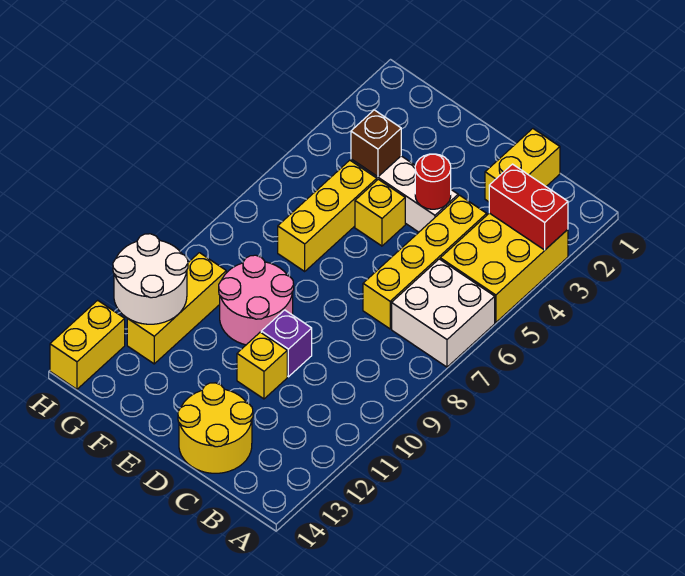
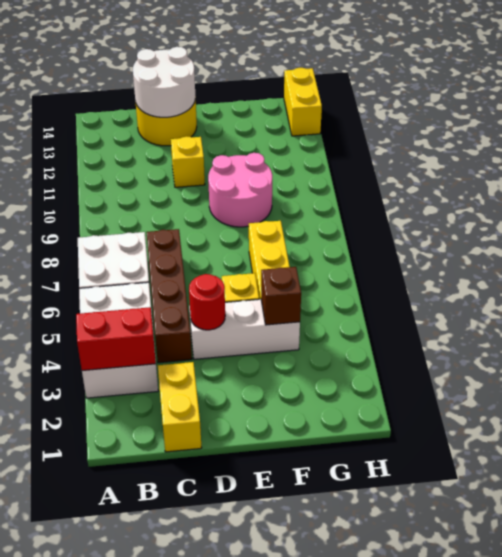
yellow 2x3 brick [440,213,568,323] -> white 2x3 brick [79,282,158,398]
yellow 1x4 brick [363,195,487,329] -> brown 1x4 brick [147,229,192,363]
purple 1x1 brick [261,310,312,377] -> none
yellow 1x3 brick [127,253,226,364] -> none
white 2x2 round brick [113,234,188,324] -> white 2x2 round brick moved to [133,47,195,117]

